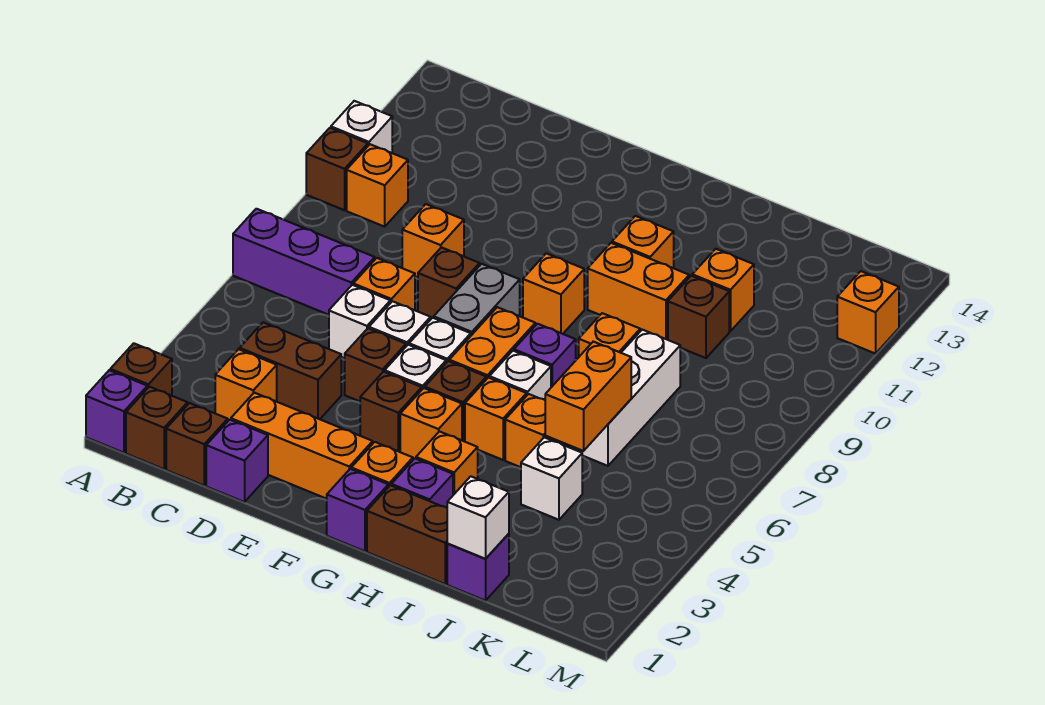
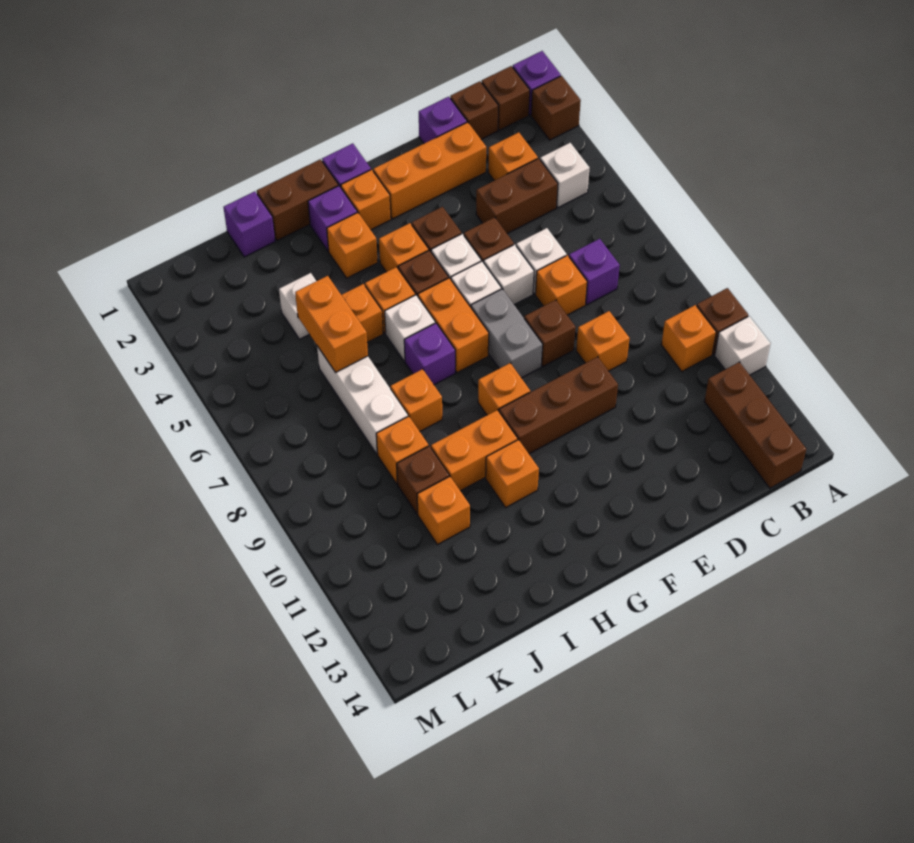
purple 1x3 brick [233,209,375,315] -> purple 1x1 brick [569,239,620,305]
none -> brown 1x3 brick [704,362,806,488]
none -> brown 1x3 brick [499,357,618,454]
white 1x1 brick [447,476,509,559] -> white 1x1 brick moved to [540,143,589,208]
orange 1x1 brick [837,271,899,354] -> orange 1x1 brick moved to [376,416,428,484]

